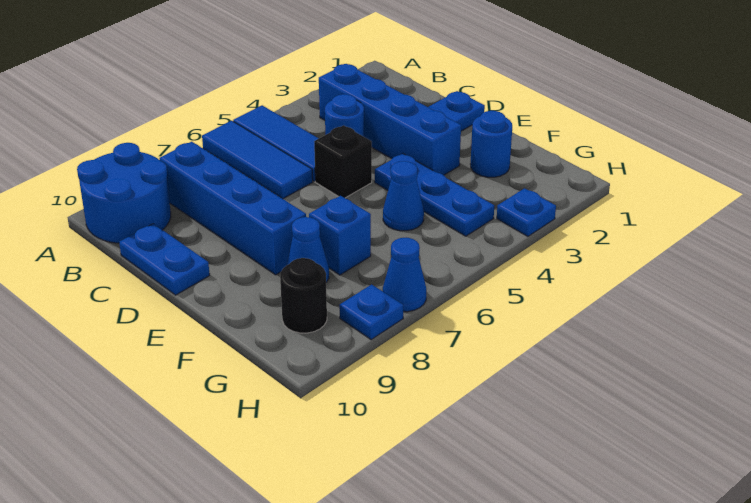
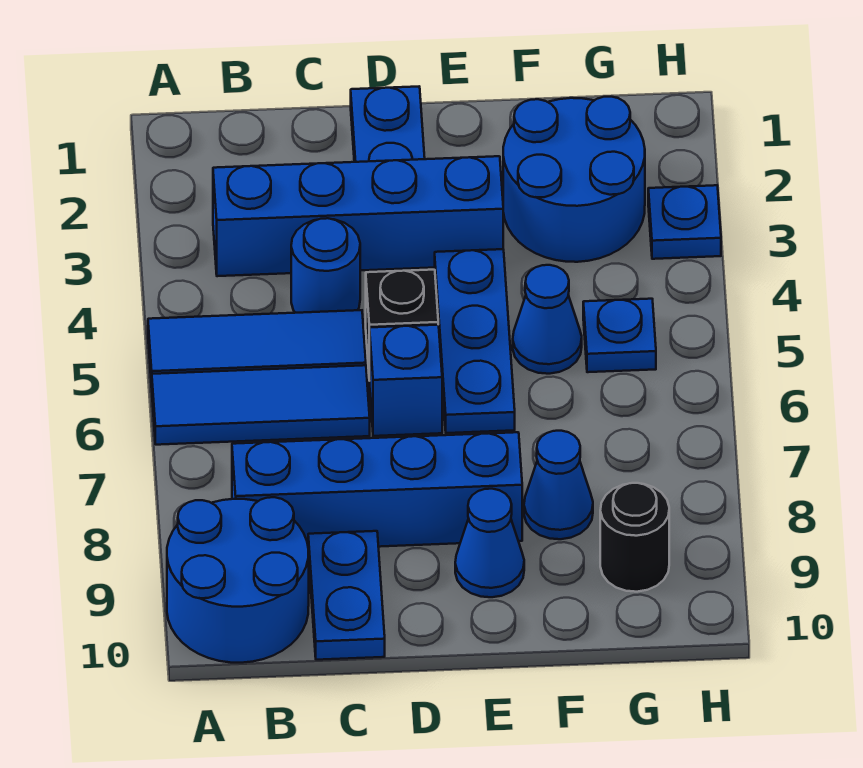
blue 1x2 plate [119,224,210,295] -> blue 1x2 plate turned to [308,531,385,660]
blue 1x3 plate [375,154,494,236] -> blue 1x3 plate turned to [435,249,515,433]
blue 1x1 round brick [470,111,512,177] -> blue 2x2 round brick [503,97,645,262]
blue 1x1 brick [309,196,371,275] -> blue 1x1 brick moved to [370,325,442,436]
blue 1x1 cone [383,238,426,312] -> blue 1x1 cone moved to [455,489,524,597]
blue 1x1 plate [339,284,403,340] -> blue 1x1 plate moved to [583,299,656,372]

